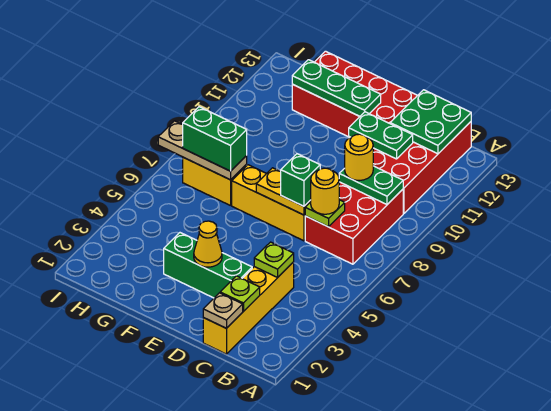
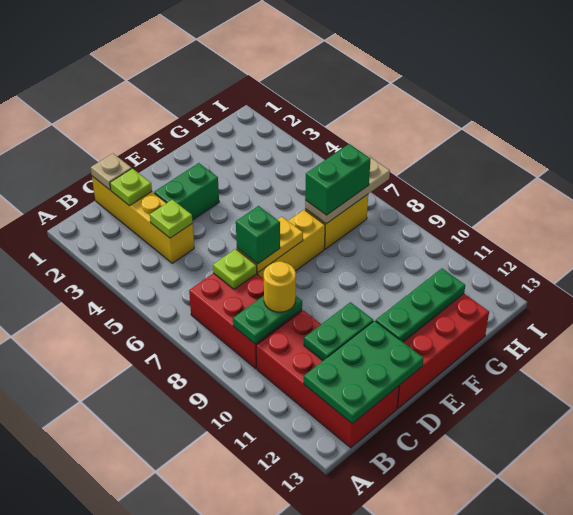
green 2x2 plate [390,90,471,154] -> green 2x3 plate [304,321,423,424]
yellow 1x1 round brick [311,168,339,214] -> none
green 1x3 brick [164,233,252,298] -> green 1x2 brick [154,163,219,220]
yellow 1x1 cone [194,221,222,267] -> none

